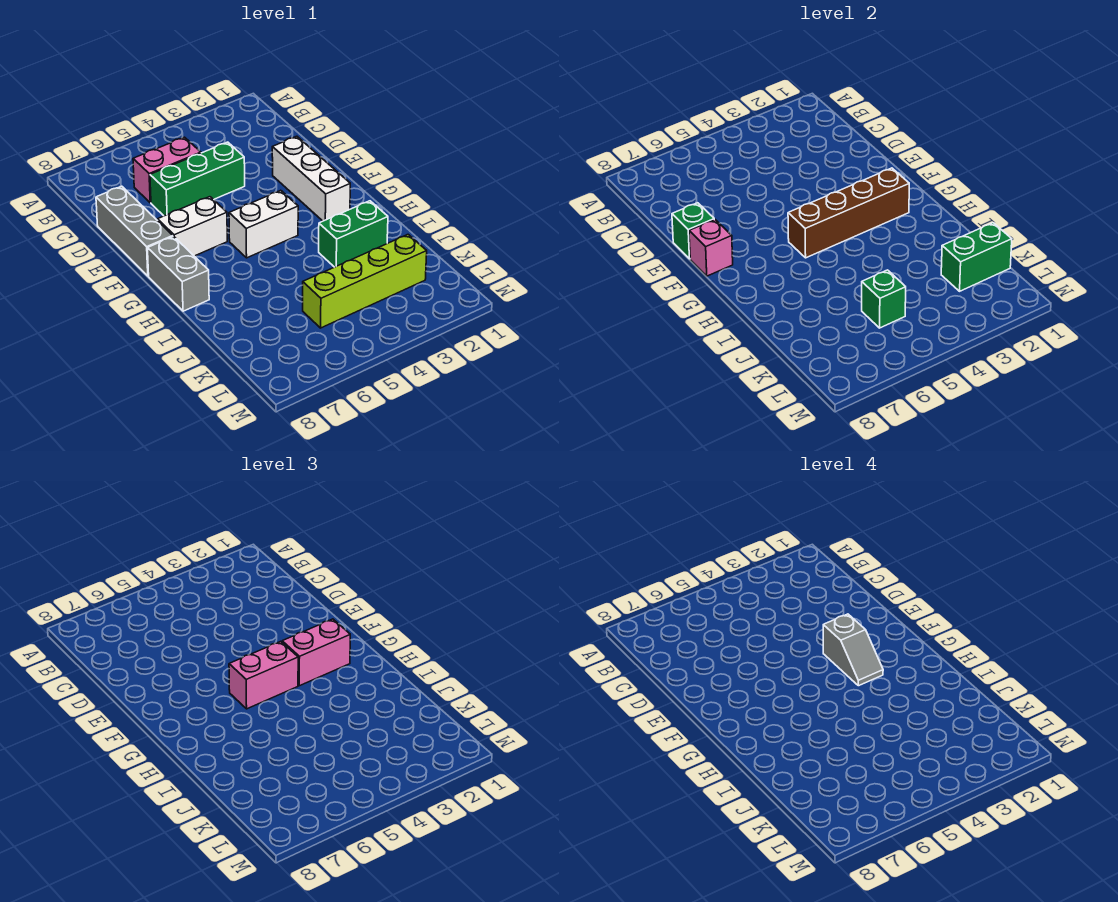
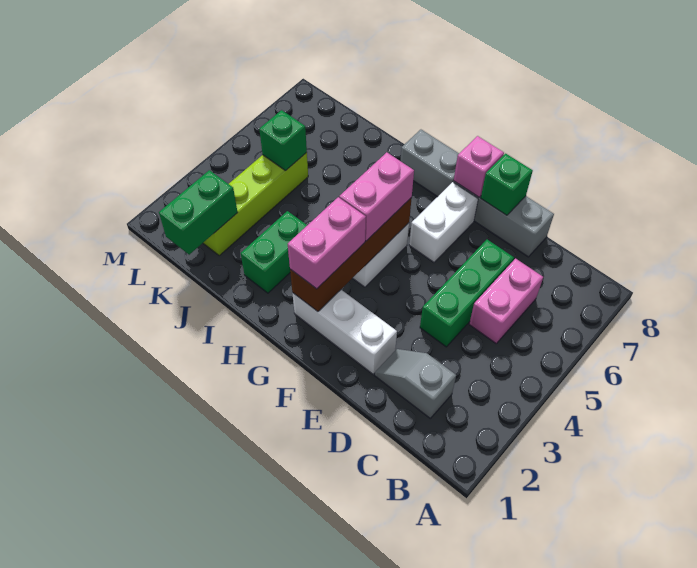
grey 1x2 slope [823,614,883,686] -> grey 1x2 slope moved to [375,349,456,418]

